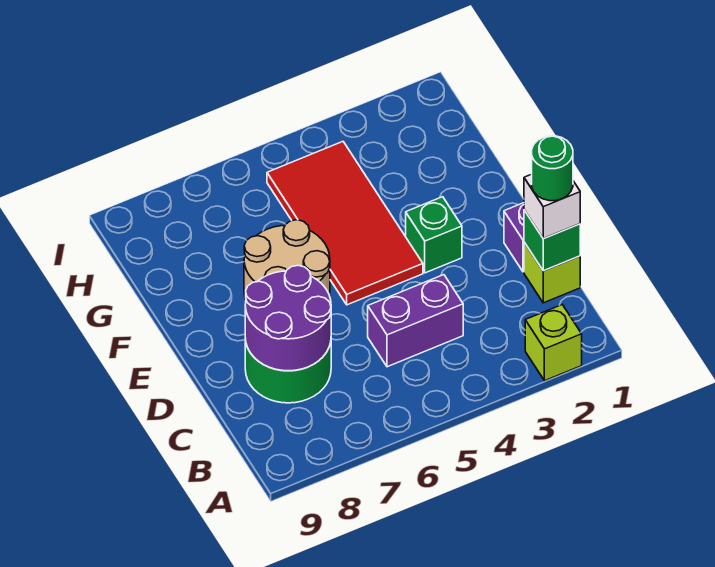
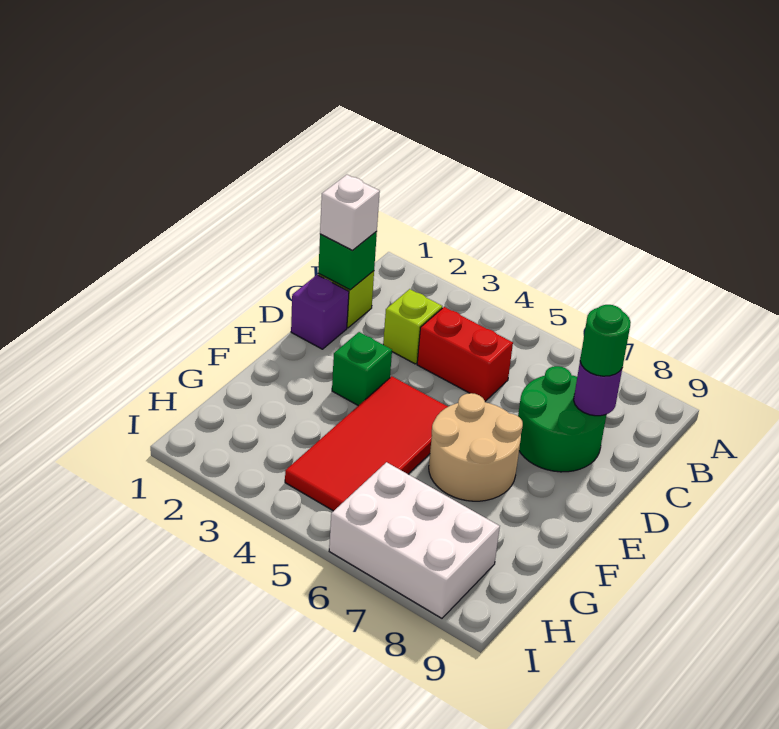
lime 1x1 brick [525,305,582,381] -> lime 1x1 brick moved to [383,289,442,364]
green 1x1 round brick [532,136,573,201] -> green 1x1 round brick moved to [580,305,631,376]
purple 1x2 brick [368,275,463,367] -> red 1x2 brick [417,307,513,401]
purple 2x2 round brick [245,265,331,371] -> purple 1x1 round brick [574,362,622,416]
none -> white 2x3 brick [329,462,500,618]

